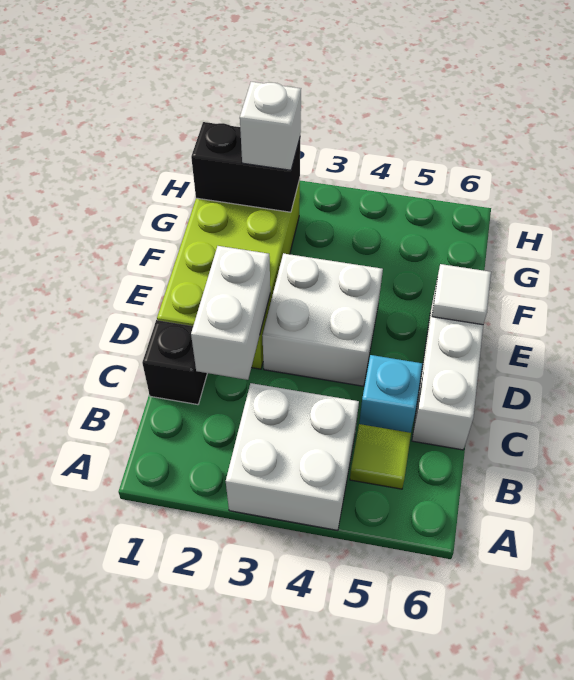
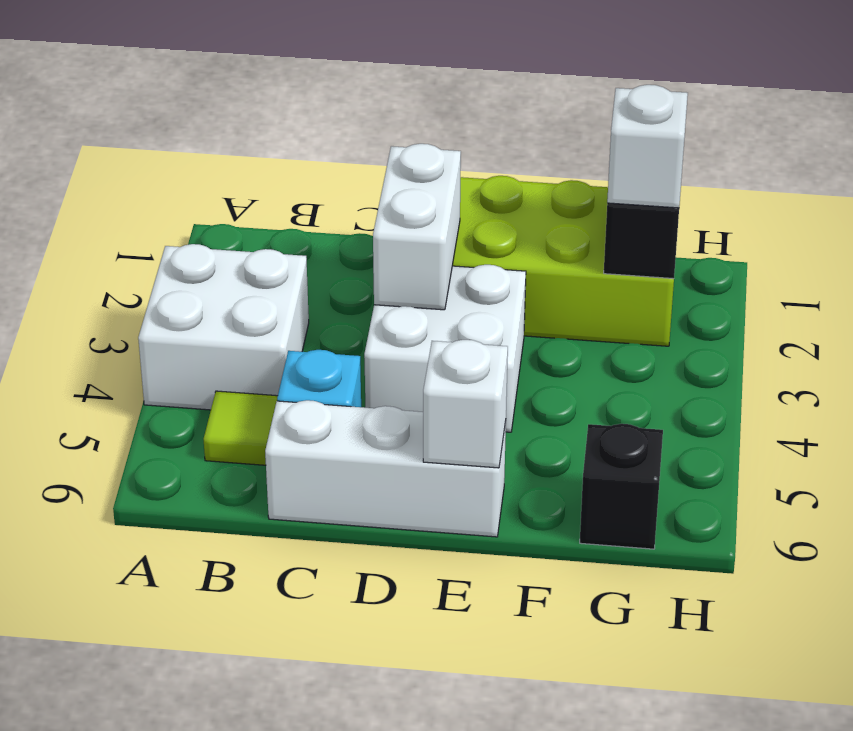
black 1x1 brick [142,320,207,405] -> black 1x1 brick moved to [580,424,663,549]
white 1x2 brick [191,246,270,380] -> white 1x2 brick turned to [373,144,461,310]
white 1x1 tile [432,264,491,325] -> white 1x1 brick [423,340,508,468]

